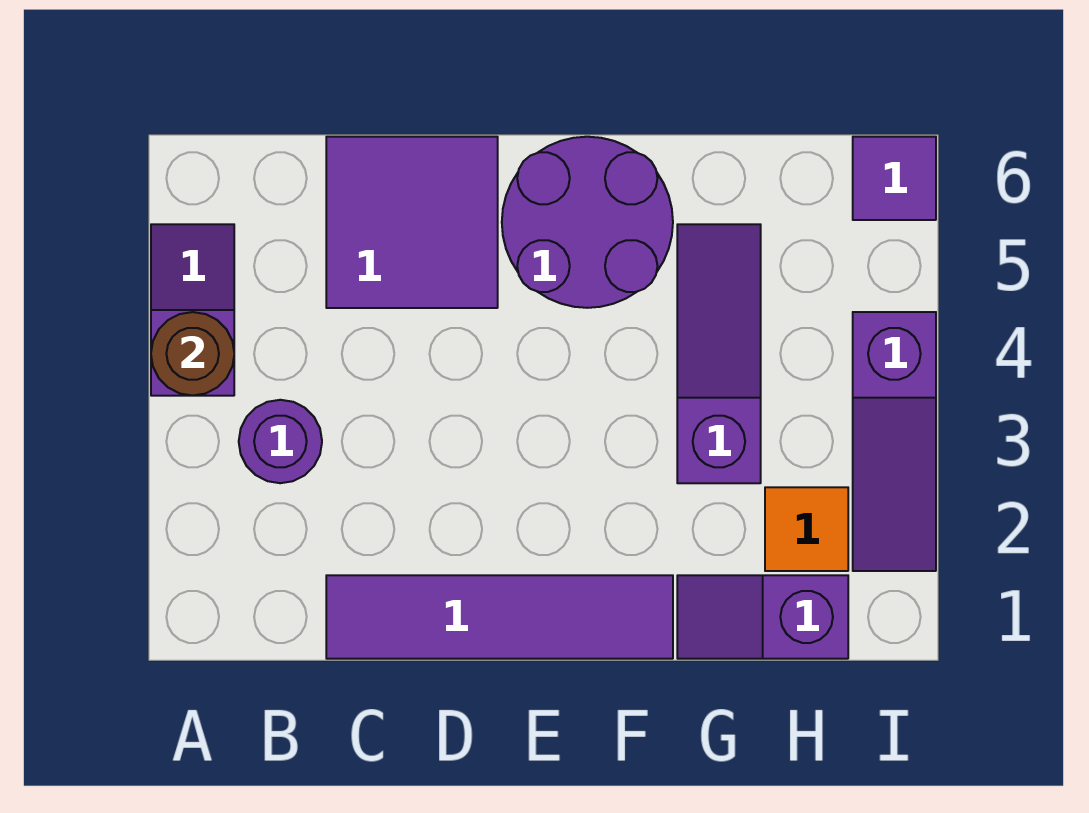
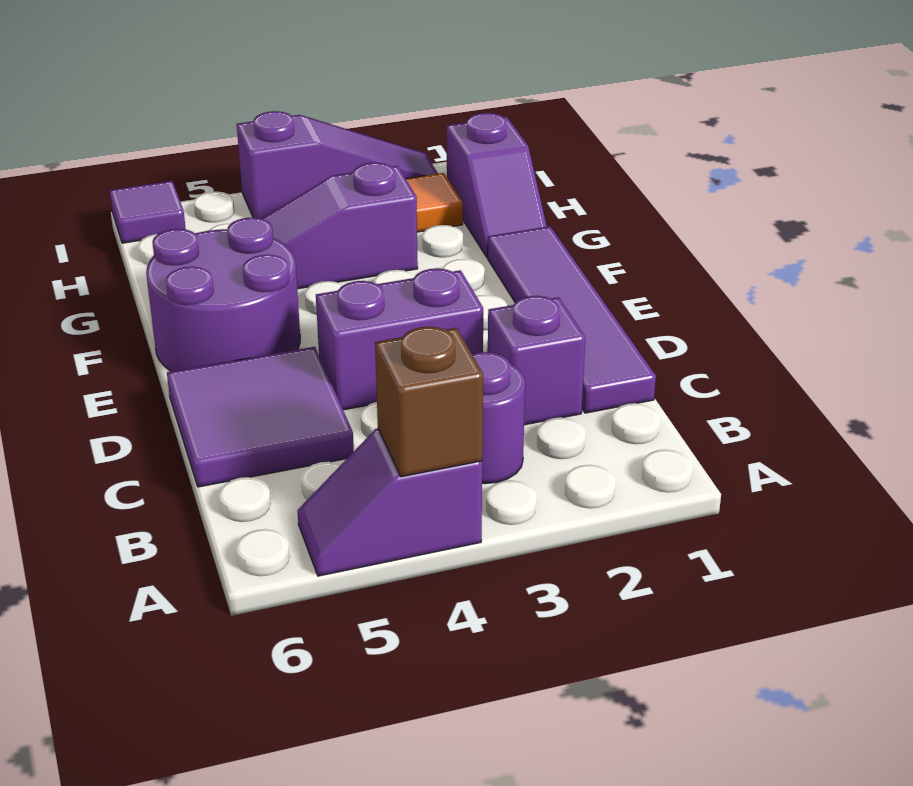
brown 1x1 round brick [151,312,234,396] -> brown 1x1 brick [375,327,483,477]
none -> purple 1x1 brick [488,296,585,425]
none -> purple 1x2 brick [316,268,483,410]

